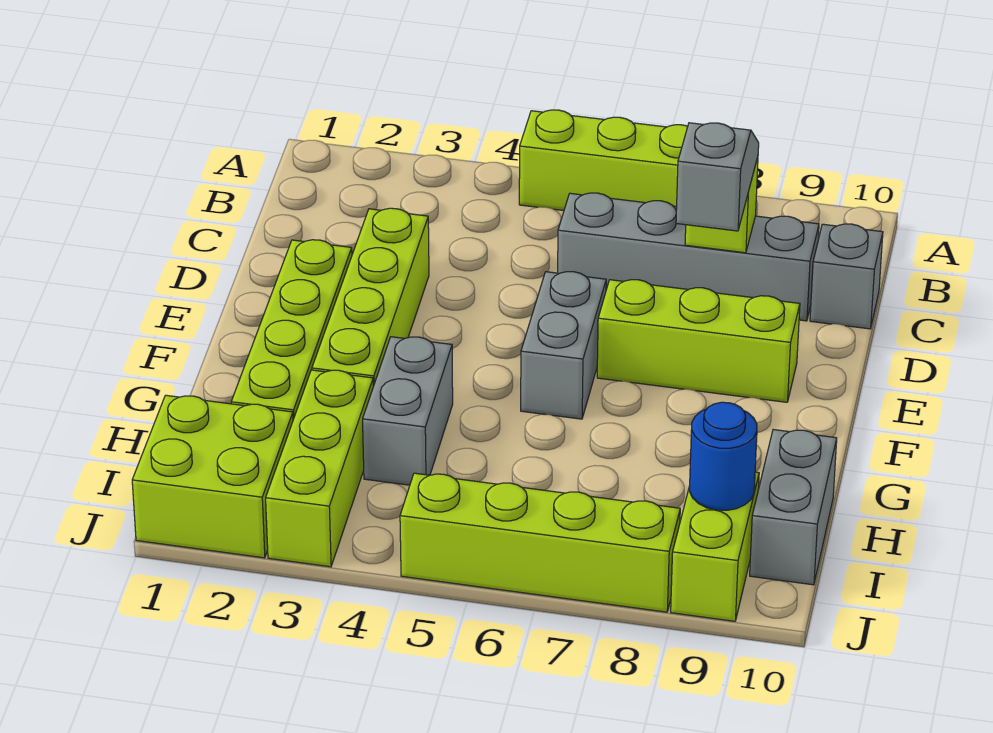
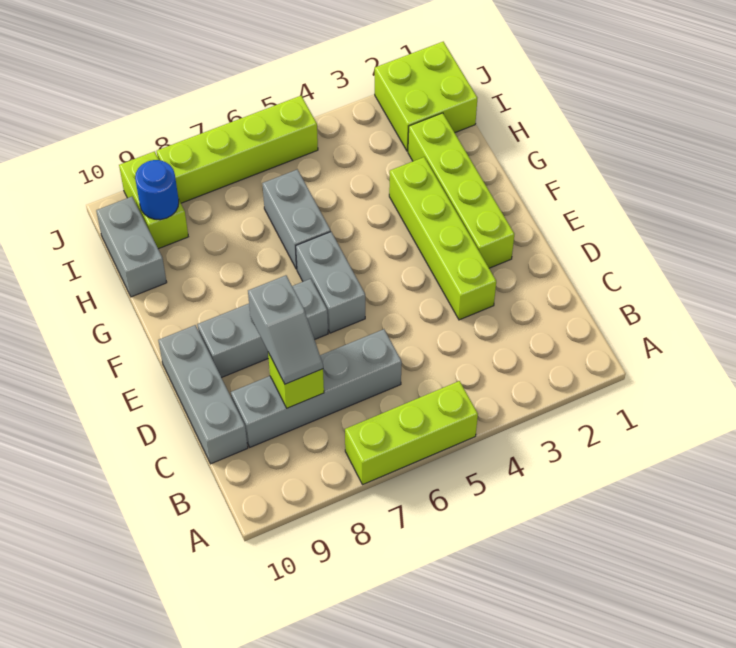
grey 1x1 brick [810,224,883,329] -> grey 1x3 brick [158,325,248,464]
lime 1x3 brick [597,280,800,402] -> grey 1x3 brick [197,279,328,378]
grey 1x2 brick [363,337,453,485] -> grey 1x2 brick moved to [262,169,331,269]
lime 1x3 brick [266,370,373,567] -> none

